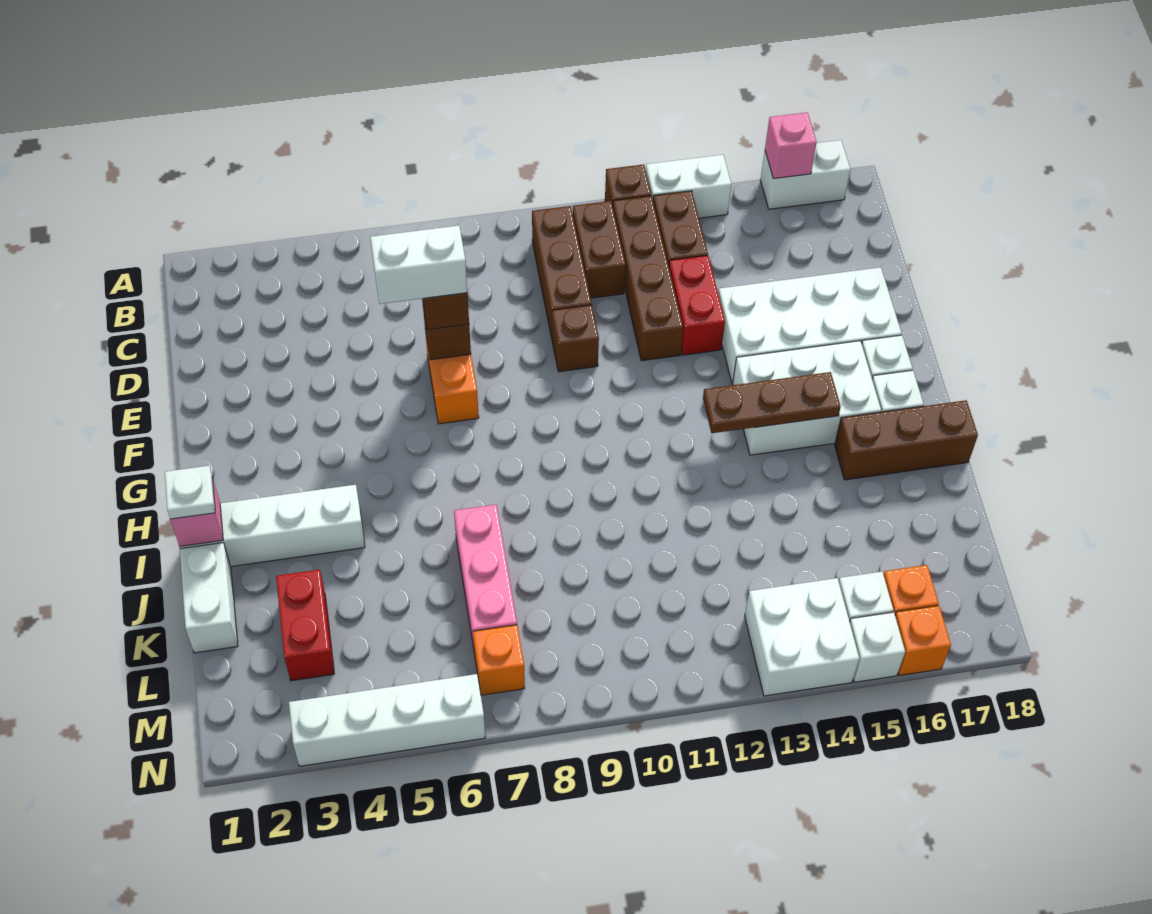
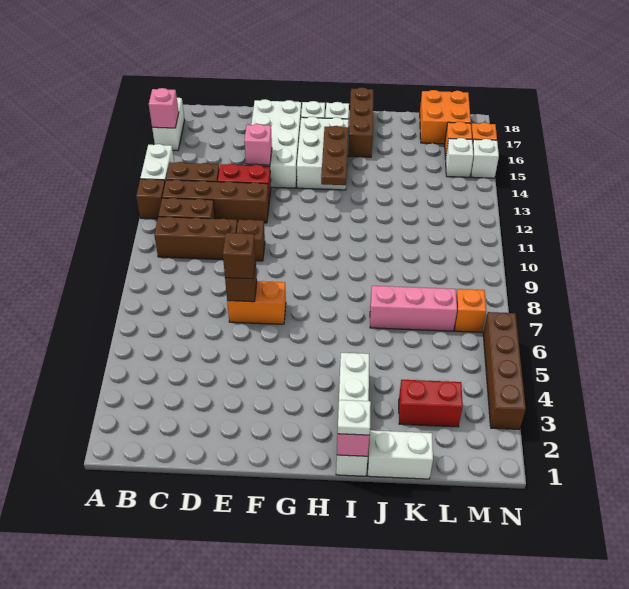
white 1x2 brick [370,226,467,304] -> none
none -> pink 1x1 brick [244,124,272,165]
none -> orange 2x2 brick [420,90,471,144]
white 2x2 brick [745,578,859,696] -> none
white 1x4 brick [289,674,485,766] -> brown 1x4 brick [483,312,526,429]

